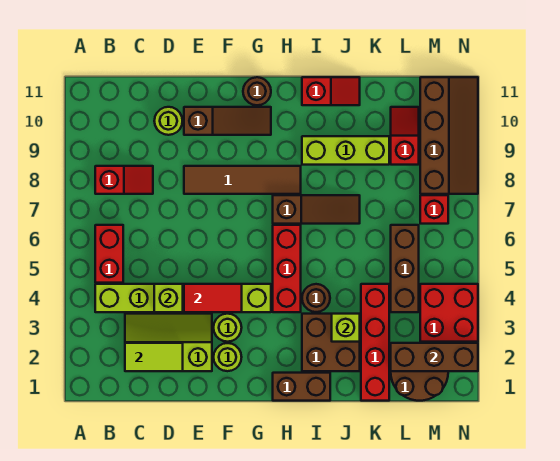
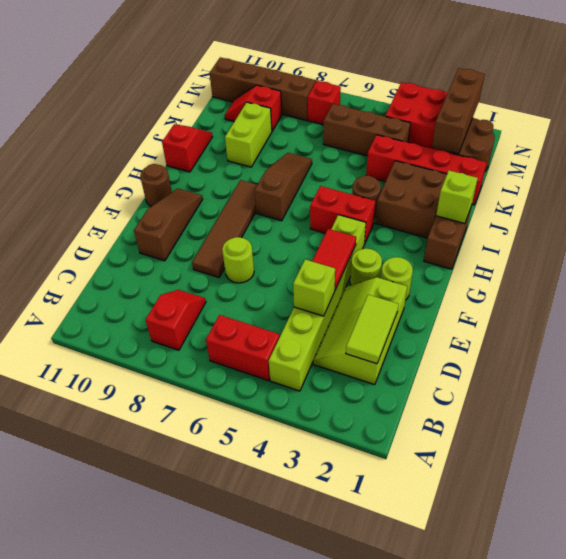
lime 1x1 round brick [154,107,182,135] -> lime 1x1 round brick moved to [222,237,254,283]
red 1x3 brick [273,225,301,312] -> red 1x2 brick [310,186,375,244]
lime 1x3 brick [302,136,389,165] -> lime 1x2 brick [225,102,272,167]
lime 1x1 brick [332,314,360,342] -> lime 1x1 brick moved to [436,170,478,224]

